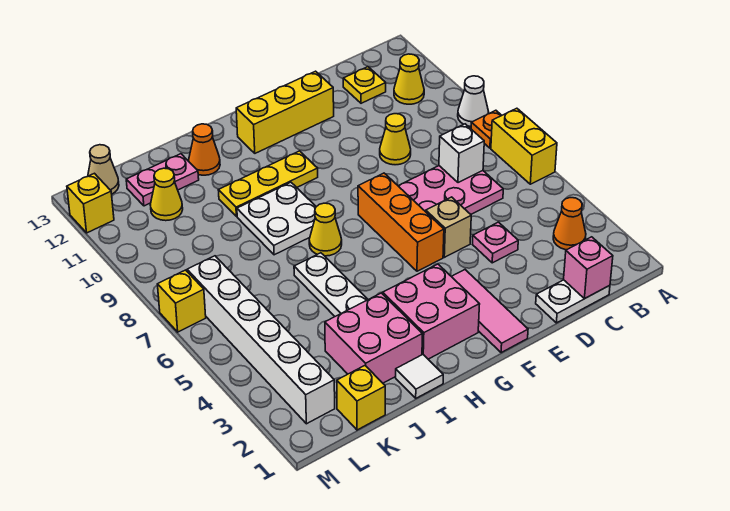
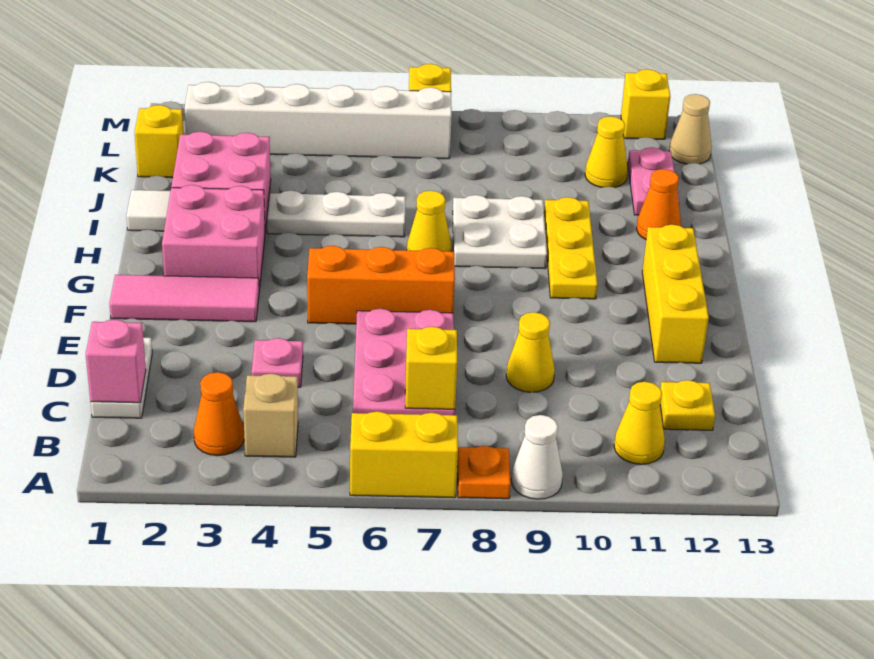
white 1x1 brick [439,124,484,183] -> yellow 1x1 brick [405,327,457,409]
tan 1x1 brick [426,197,471,257] -> tan 1x1 brick moved to [243,373,298,457]

